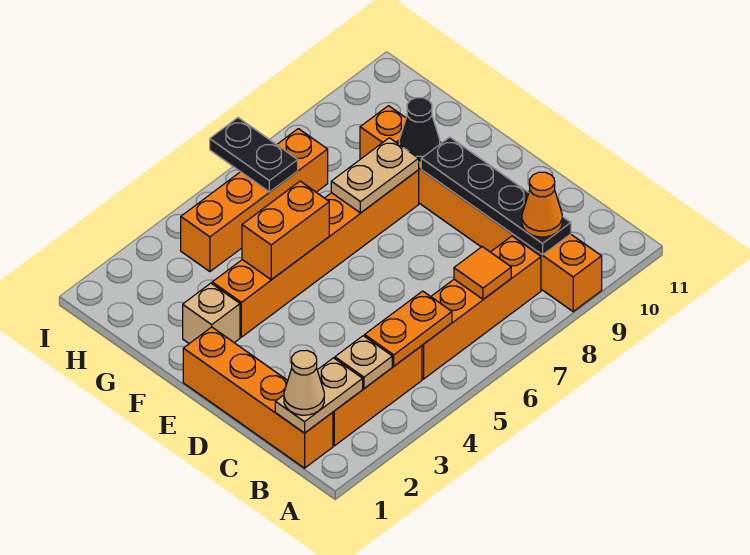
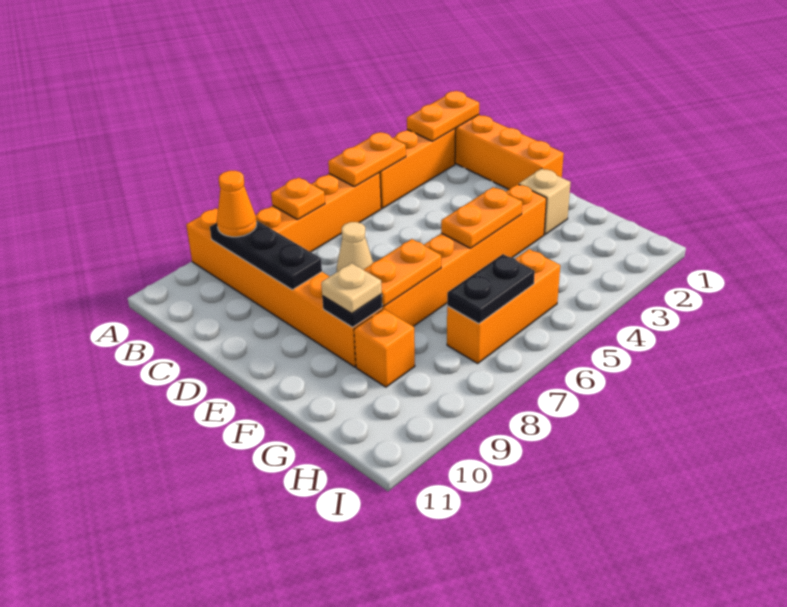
tan 1x2 plate [275,358,363,433] -> orange 1x2 plate [407,91,479,141]
tan 1x1 cone [284,350,324,415] -> tan 1x1 cone moved to [337,222,373,272]
tan 1x1 plate [335,336,392,388] -> tan 1x1 plate moved to [321,263,382,314]
orange 1x1 tile [454,247,511,299] -> orange 1x1 plate [271,177,325,220]
black 1x4 plate [421,137,571,255] -> black 1x3 plate [210,220,322,290]
orange 1x2 brick [242,181,329,280] -> orange 1x2 plate [441,187,522,248]
tan 1x2 plate [331,138,419,213] -> orange 1x2 plate [364,239,441,306]
black 1x1 cone [399,98,440,162] -> black 1x1 plate [322,294,382,327]
orange 1x4 brick [181,129,328,272] -> orange 1x3 brick [447,249,560,363]
black 1x2 plate [210,118,298,192] -> black 1x2 plate turned to [447,254,535,324]

